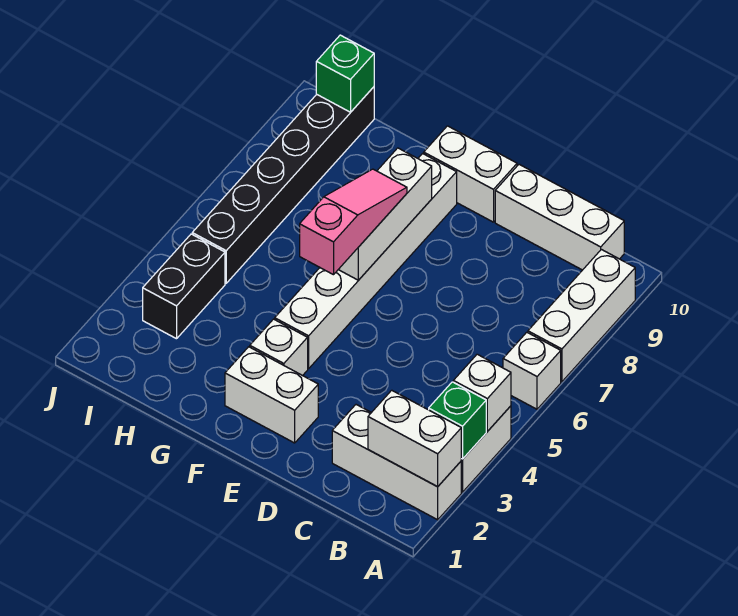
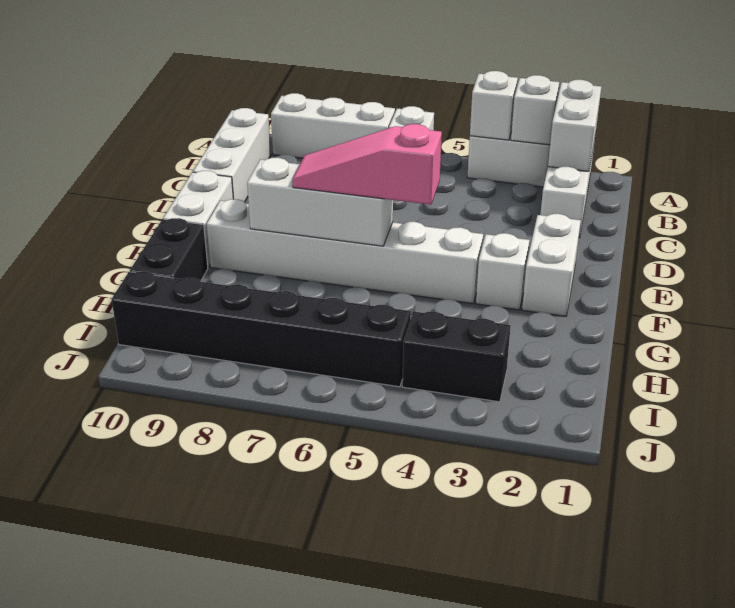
green 1x1 brick [429,382,486,459] -> white 1x1 brick [511,75,559,145]
none -> black 1x2 brick [130,218,208,281]
green 1x1 brick [316,35,374,112] -> none

